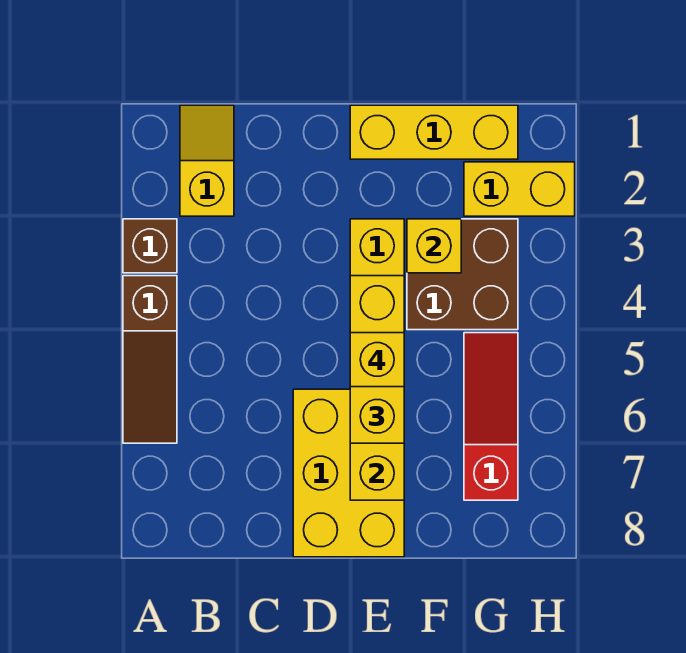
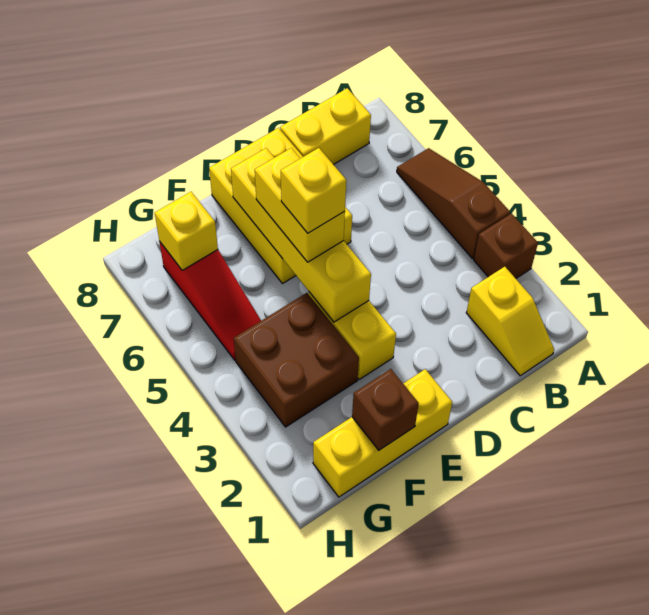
none -> brown 1x1 brick [352,369,419,450]
yellow 1x1 brick [407,219,461,273] -> yellow 1x1 brick moved to [155,192,218,270]
yellow 1x2 brick [464,162,575,216] -> yellow 1x2 brick moved to [280,88,371,165]

